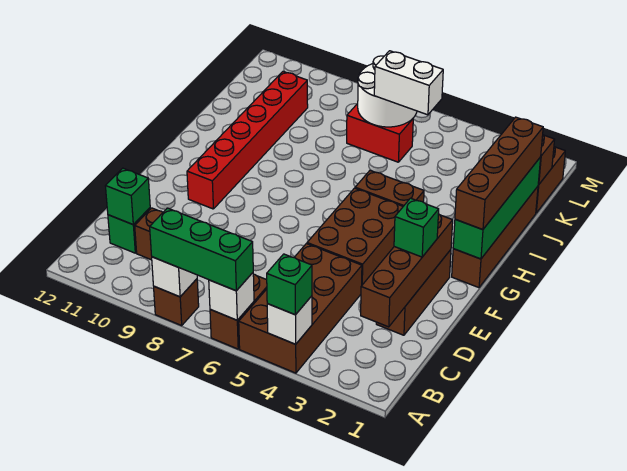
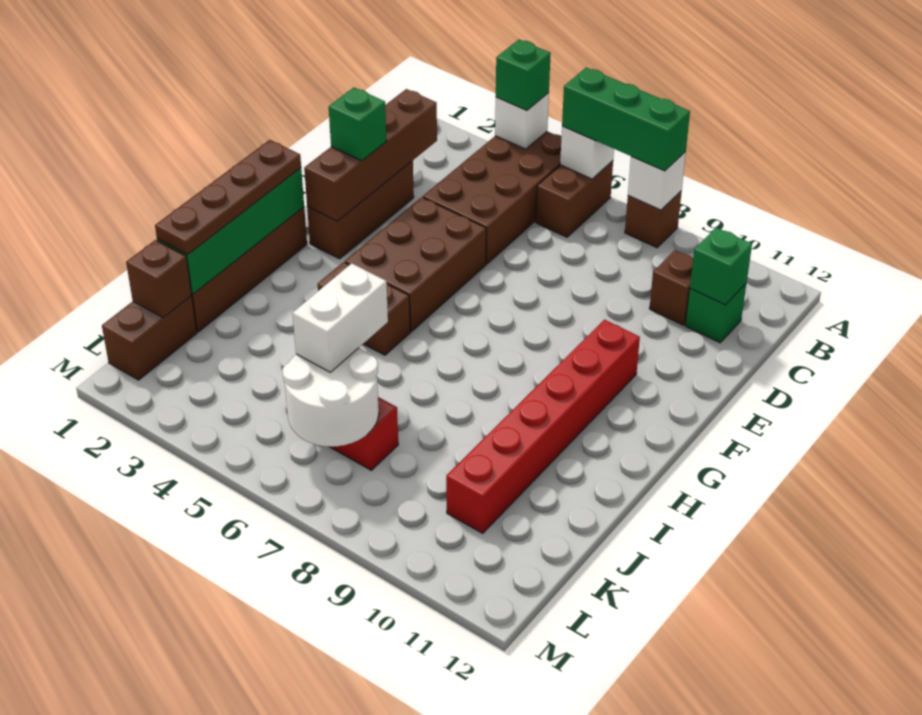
brown 1x4 brick [455,117,543,230] -> brown 1x4 plate [155,140,301,255]
white 1x2 brick [374,51,443,115] -> white 1x2 brick turned to [292,263,388,372]

